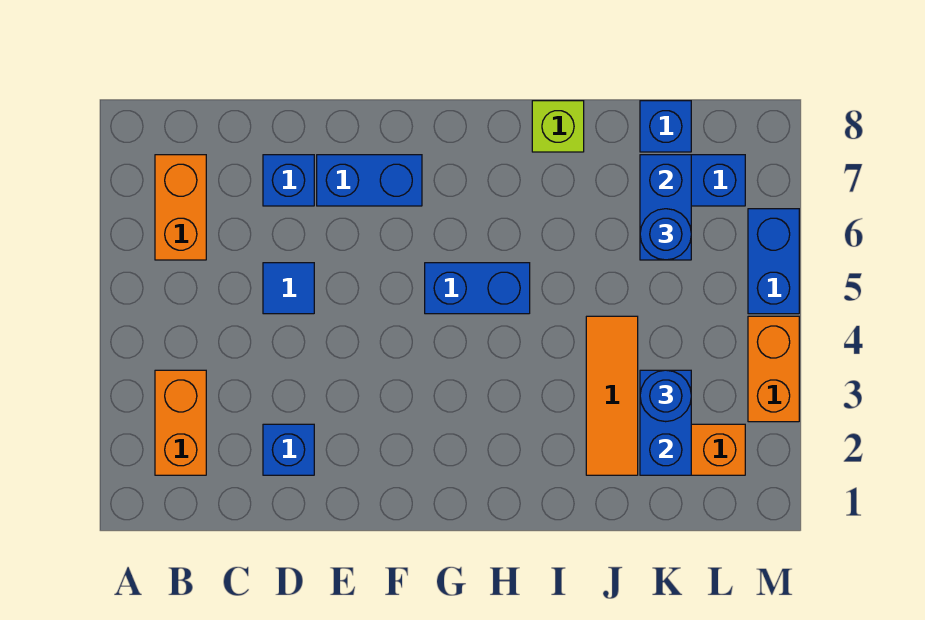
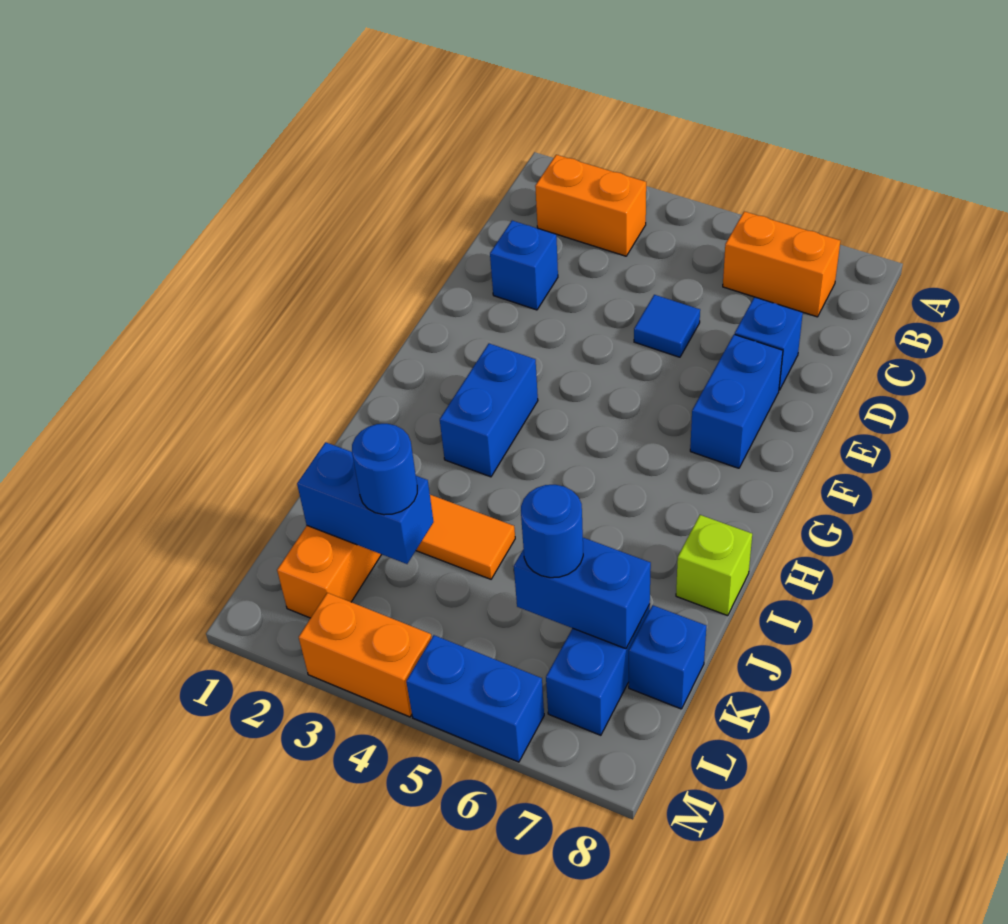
blue 1x2 brick [425,263,530,314] -> blue 1x2 brick moved to [440,344,538,477]

